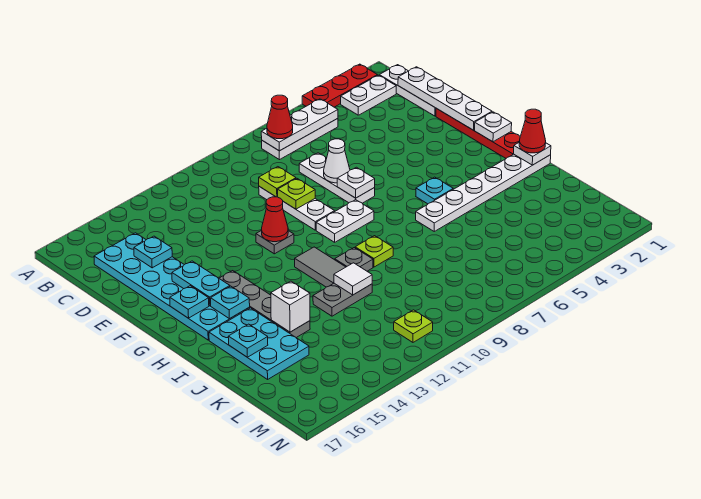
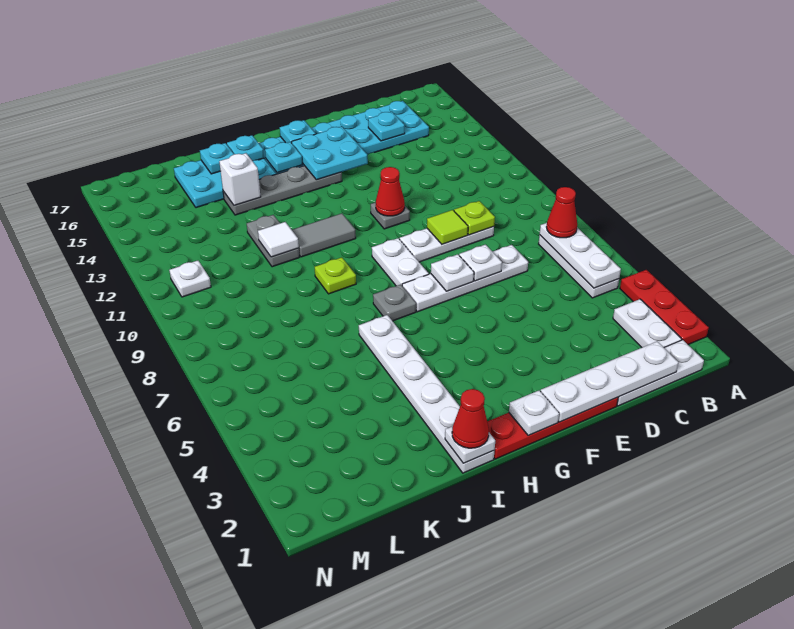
white 1x3 plate [299,153,375,203] -> white 1x4 plate [402,245,528,312]
white 1x1 cone [324,139,350,183] -> white 1x1 plate [459,245,502,281]
lime 1x1 plate [278,179,315,209] -> lime 1x1 tile [427,210,468,244]
cyan 1x2 plate [172,261,230,306] -> cyan 2x2 plate [292,127,368,180]
cyan 1x1 plate [416,177,453,204] -> cyan 1x1 plate moved to [227,135,264,161]
grey 1x1 plate [335,248,373,271] -> grey 1x1 plate moved to [373,285,416,321]
lime 1x1 plate [394,310,433,342] -> white 1x1 plate [169,261,211,297]

